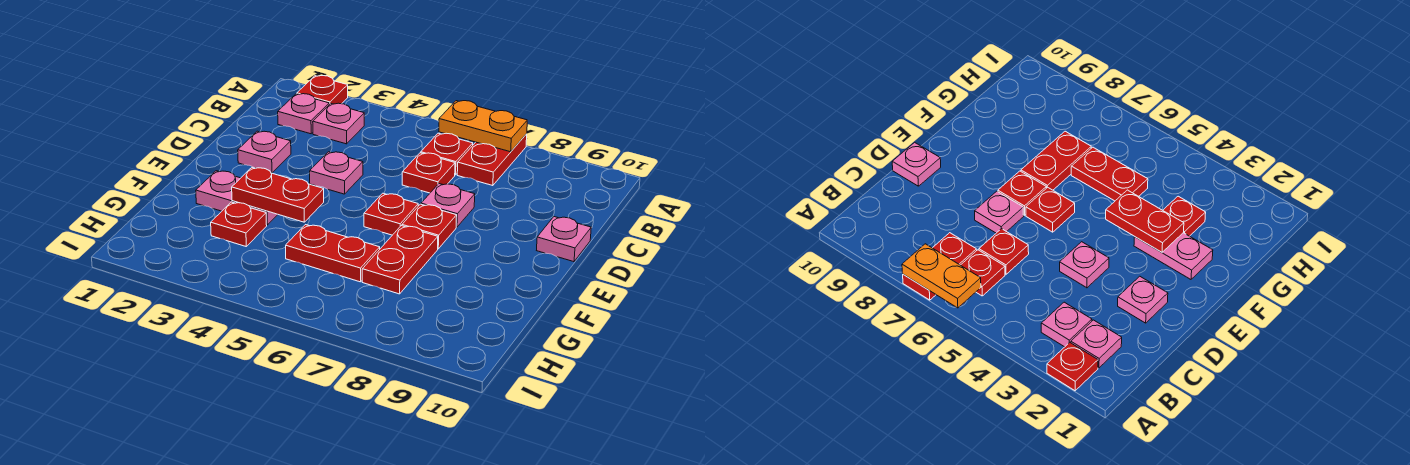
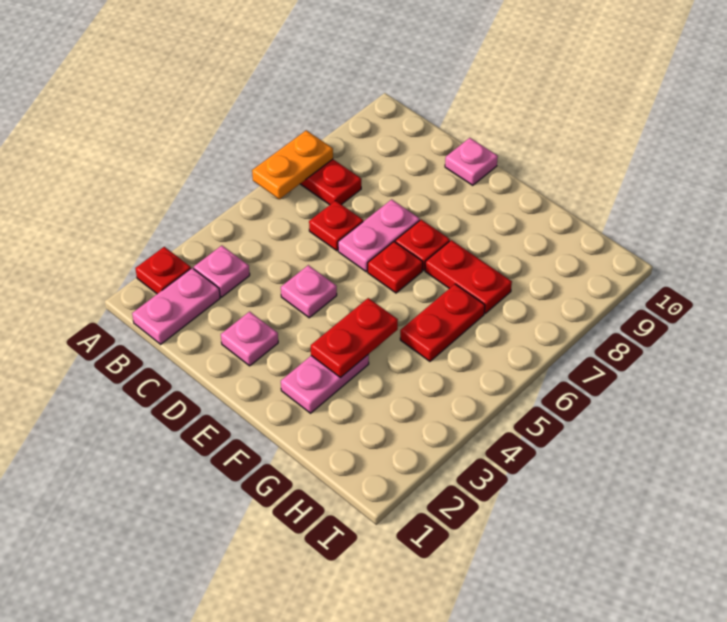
pink 1x1 plate [278,94,329,134] -> pink 1x2 plate [132,268,220,344]
red 1x1 plate [421,133,473,175] -> none
pink 1x1 plate [421,184,475,227] -> pink 1x2 plate [338,199,420,272]
red 1x1 plate [211,202,267,246] -> none

